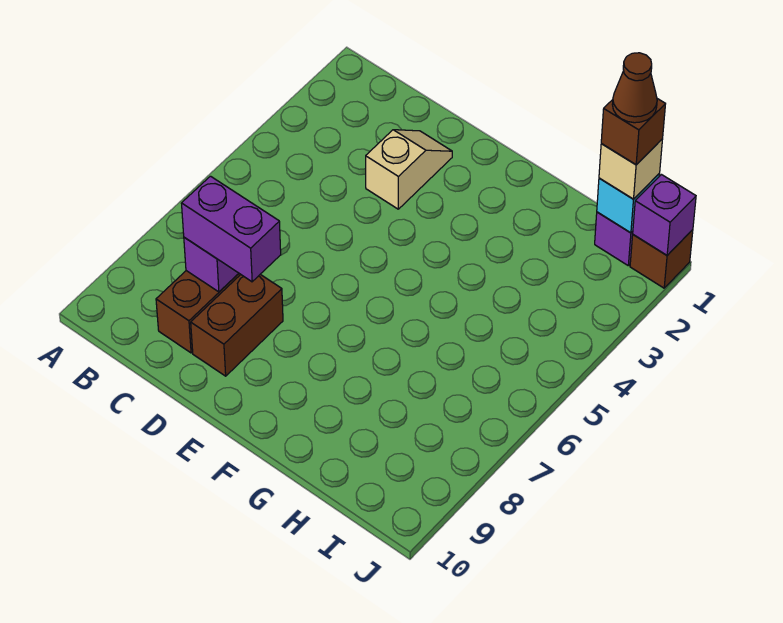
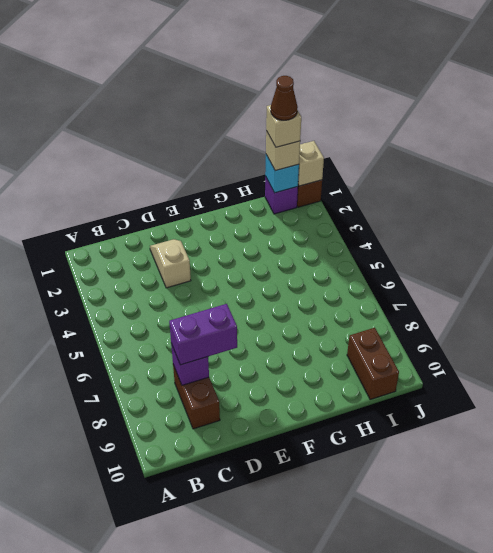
brown 1x2 brick [191,274,283,376] -> brown 1x2 brick moved to [347,328,399,400]
brown 1x1 brick [601,99,665,165] -> tan 1x1 brick [266,105,301,147]
purple 1x1 brick [633,175,696,255] -> tan 1x1 brick [298,141,324,186]

